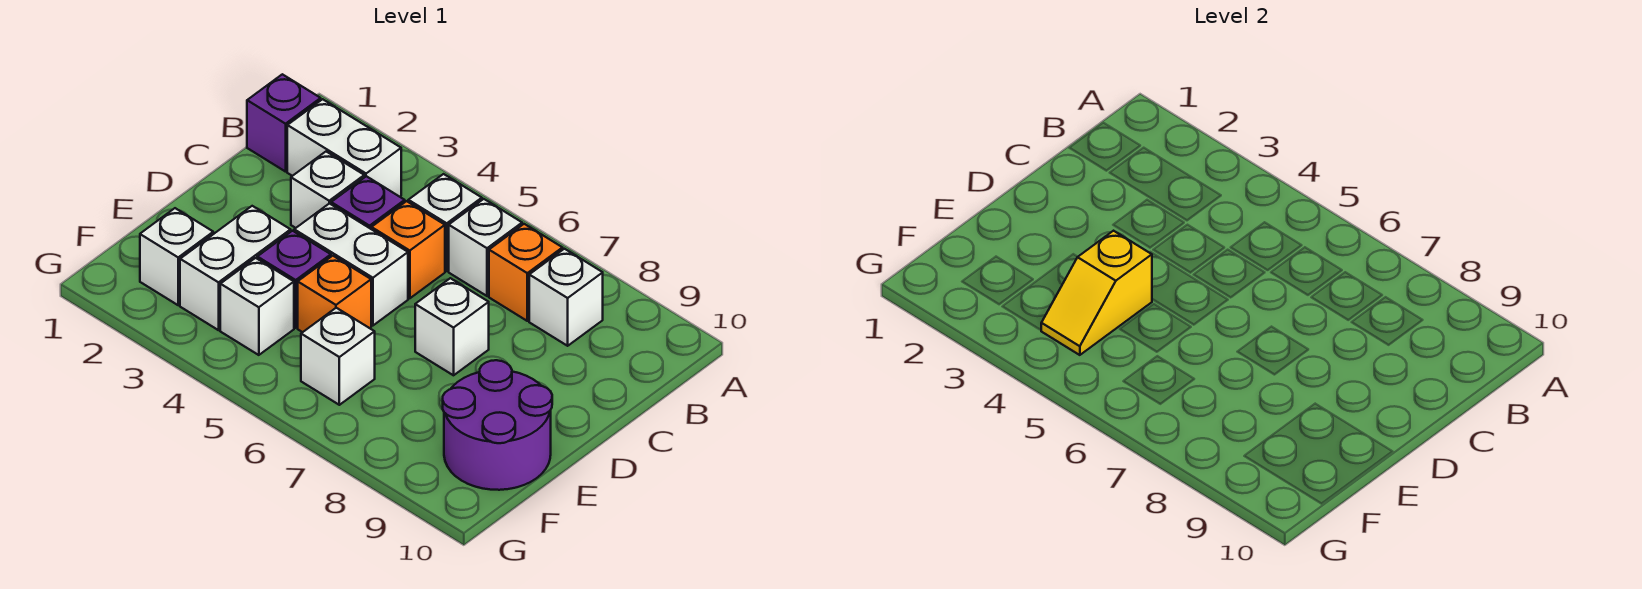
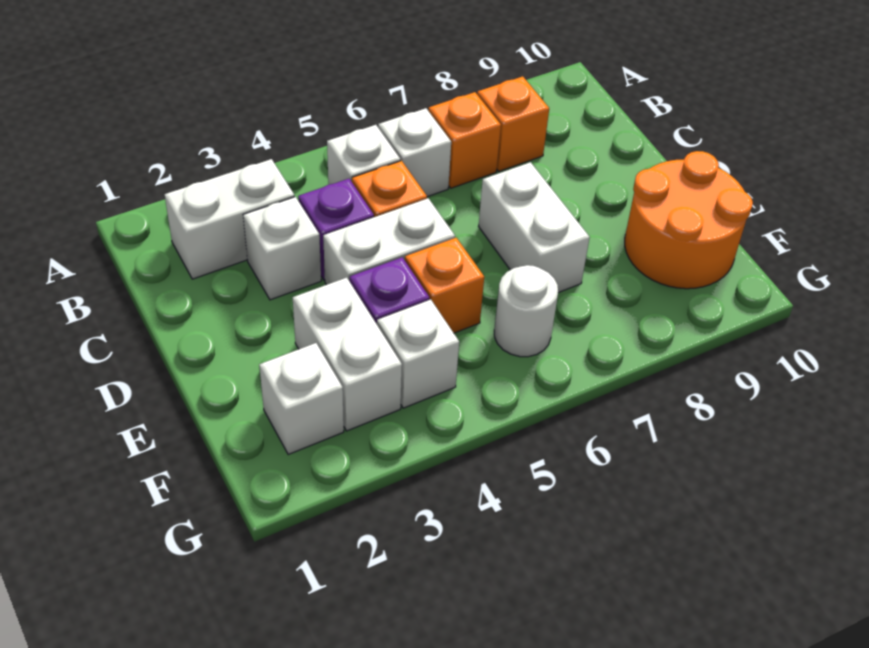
purple 1x1 brick [247,74,321,172] -> none
white 1x1 brick [529,249,603,346] -> orange 1x1 brick [477,76,549,171]
white 1x1 brick [415,278,489,375] -> white 1x2 brick [479,162,590,293]
yellow 1x2 slope [1041,231,1152,355] -> none
purple 2x2 round brick [443,360,552,490] -> orange 2x2 round brick [625,151,753,289]
white 1x1 brick [301,308,375,405] -> white 1x1 round brick [494,265,558,357]

